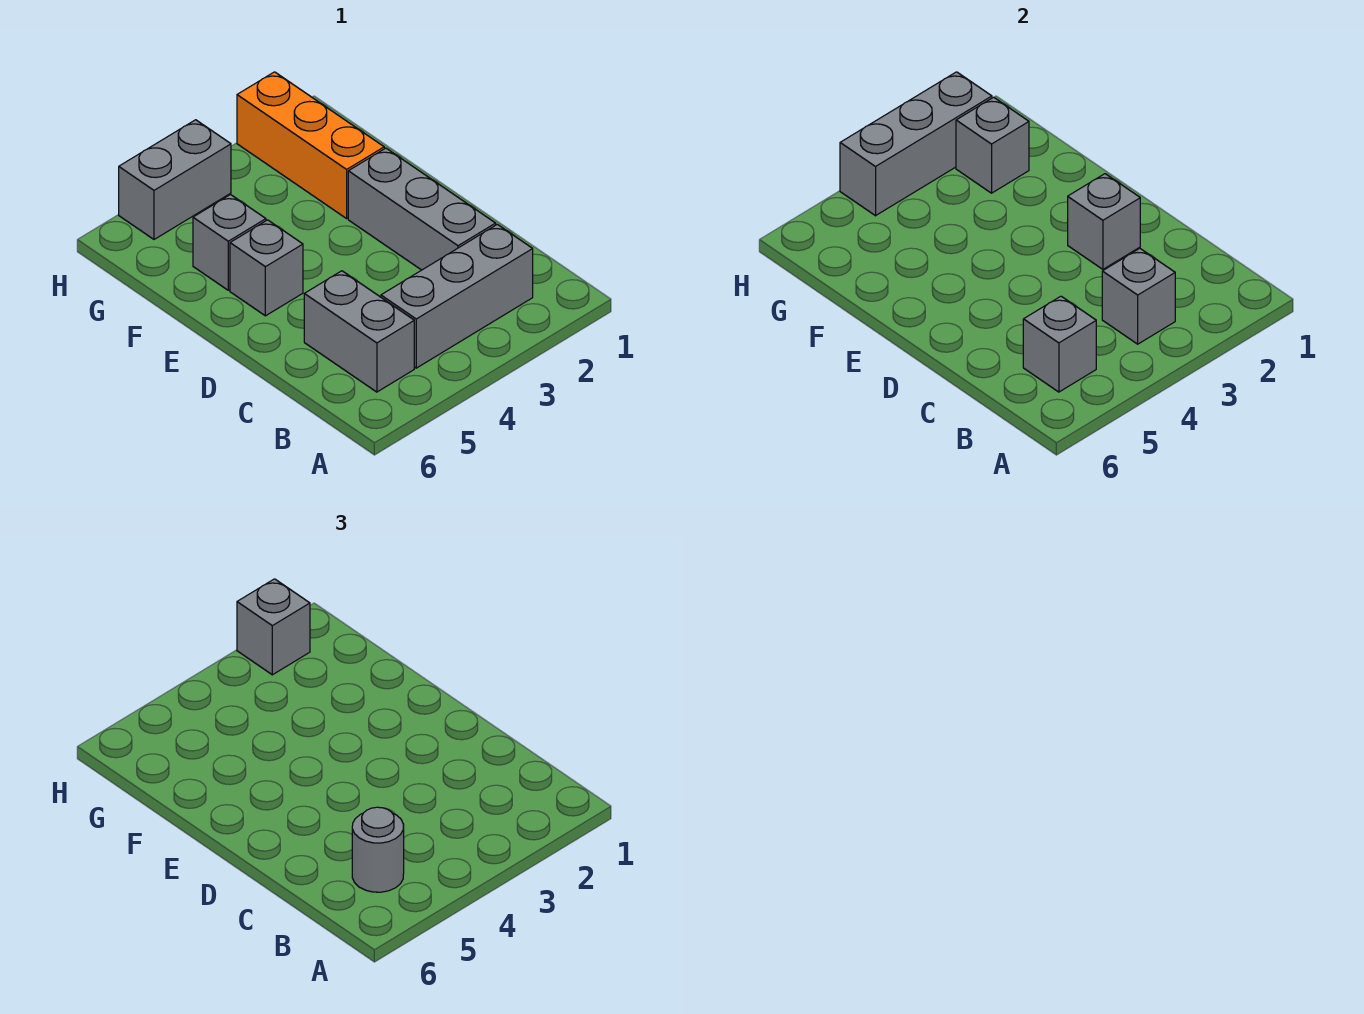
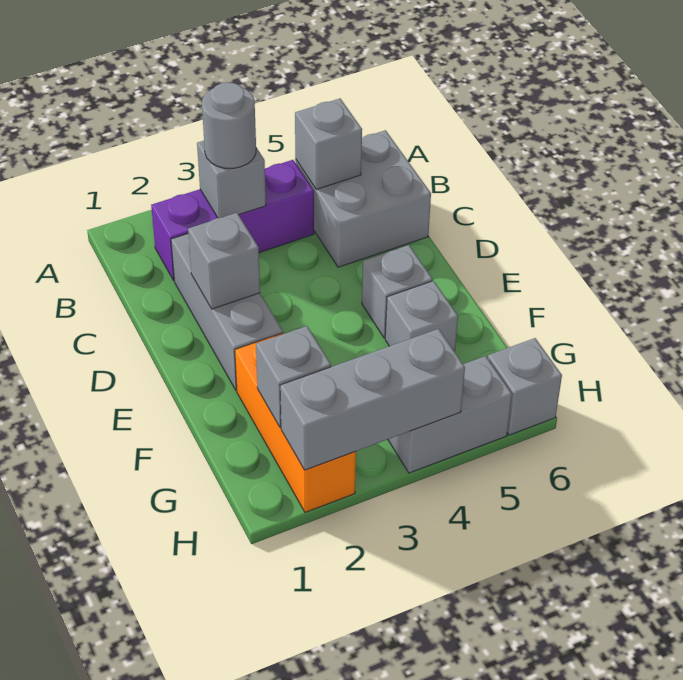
grey 1x3 brick [381,224,533,368] -> purple 1x3 brick [151,160,314,280]
grey 1x2 brick [304,271,414,392] -> grey 2x2 brick [295,130,431,267]
grey 1x1 round brick [352,807,404,892] -> grey 1x1 round brick moved to [202,82,256,168]
grey 1x1 brick [237,579,310,675] -> grey 1x1 brick moved to [488,338,562,435]

